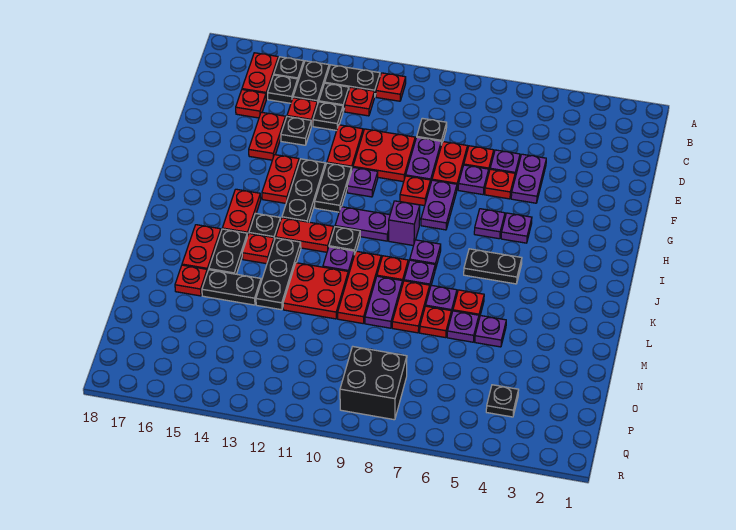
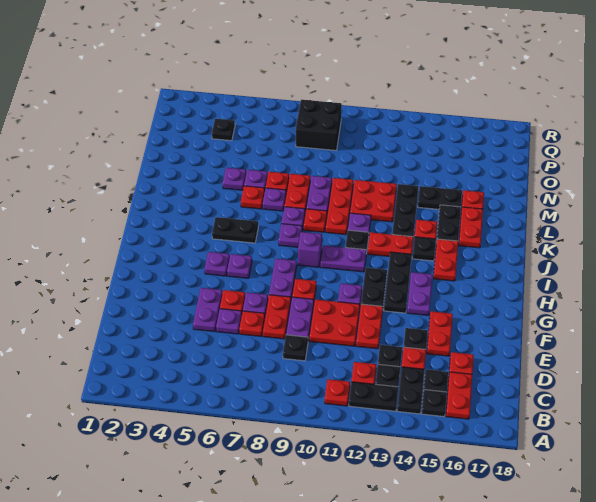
red 1x2 plate [262,155,299,203] -> purple 1x2 plate [407,272,433,316]

